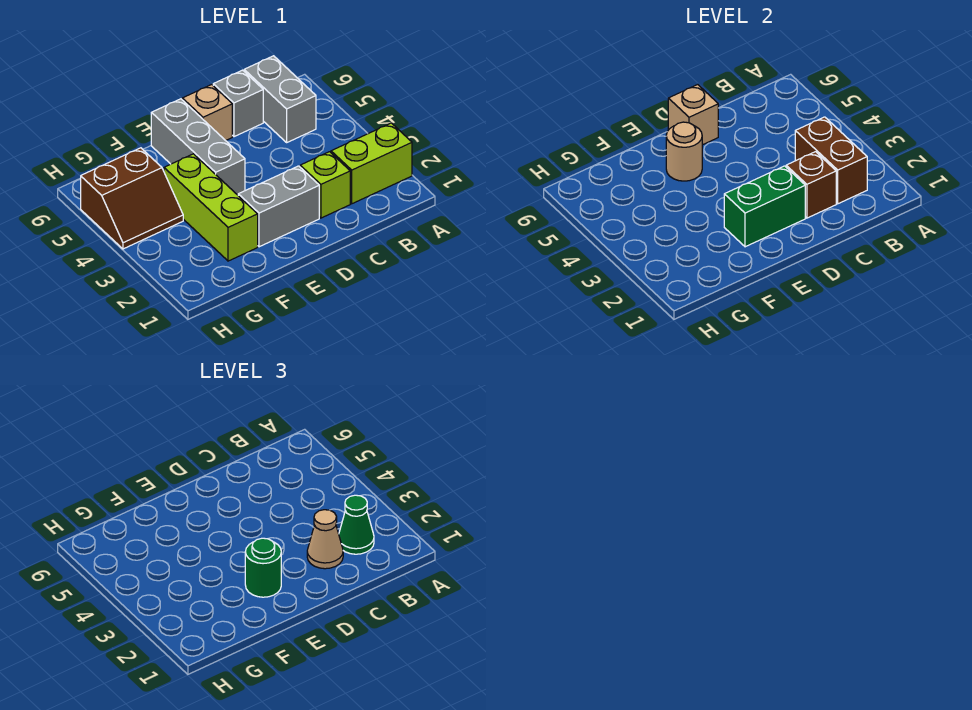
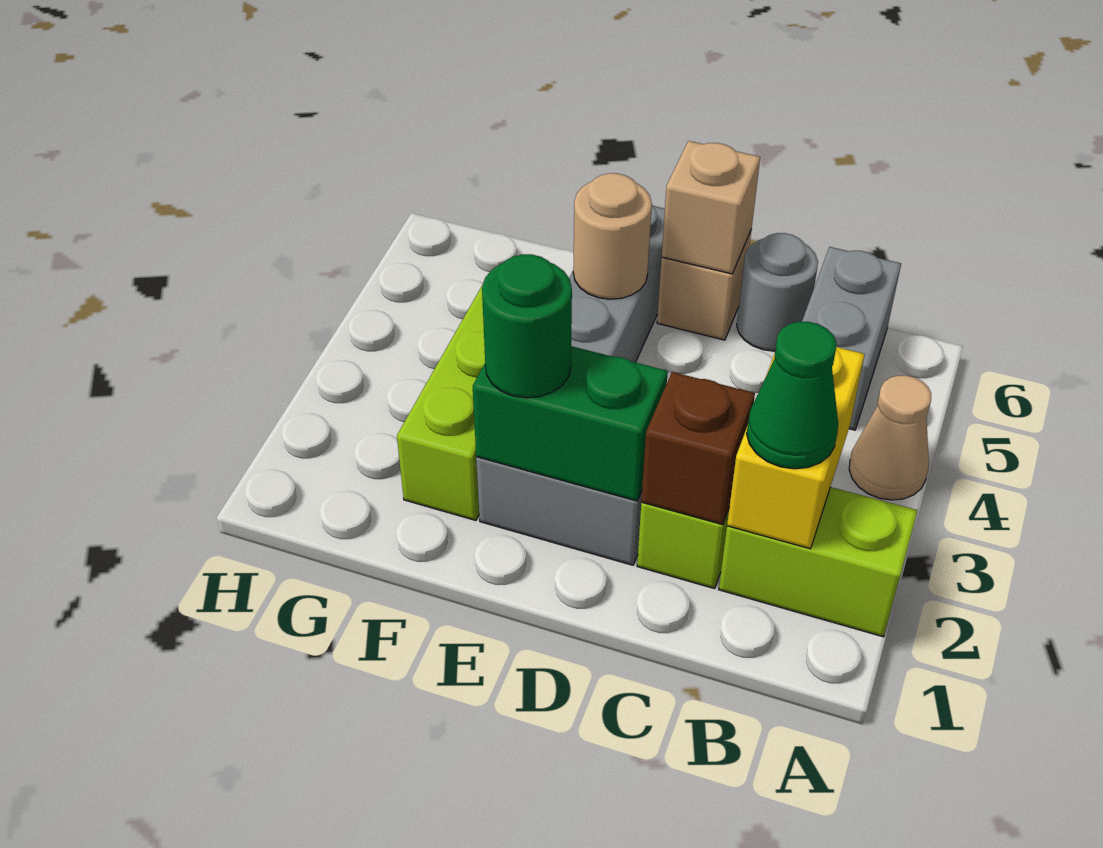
brown 1x2 brick [795,117,867,204] -> yellow 1x2 brick [727,347,865,549]
tan 1x1 cone [307,510,343,569] -> tan 1x1 cone moved to [849,375,931,500]
grey 1x1 brick [213,70,263,137] -> grey 1x1 round brick [737,233,818,351]
brown 2x2 slope [81,148,183,249] -> none

